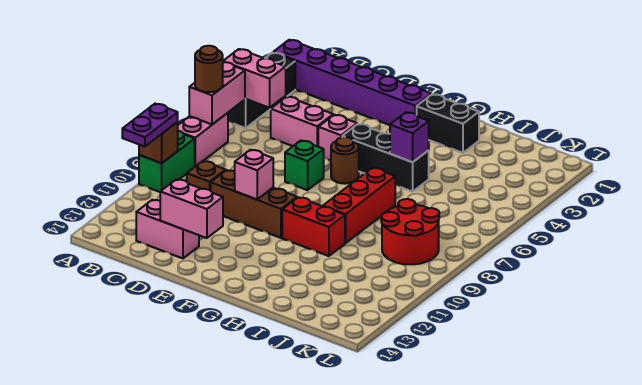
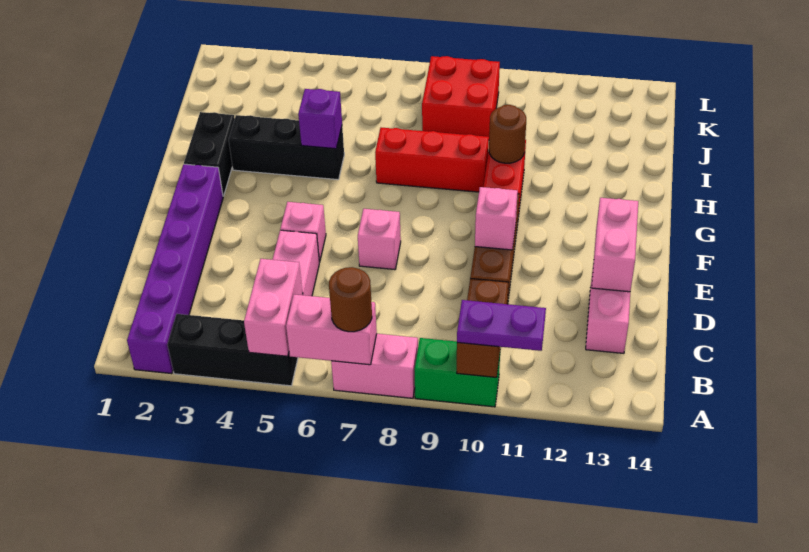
green 1x1 brick [285,141,324,190] -> pink 1x1 brick [358,209,401,270]
black 1x3 brick [342,124,429,192] -> black 1x3 brick turned to [229,115,344,180]
brown 1x1 round brick [331,137,359,184] -> brown 1x1 round brick moved to [489,105,526,163]
red 2x2 round brick [381,199,439,264] -> red 2x2 brick [422,56,500,137]

